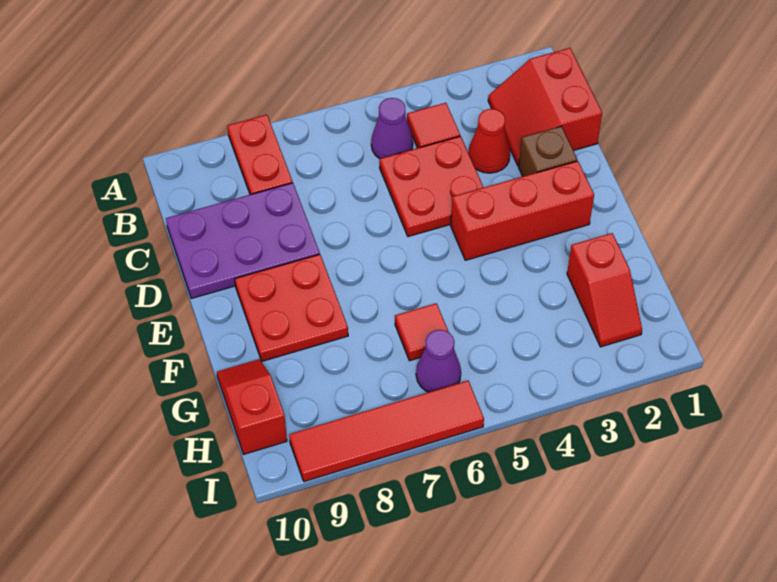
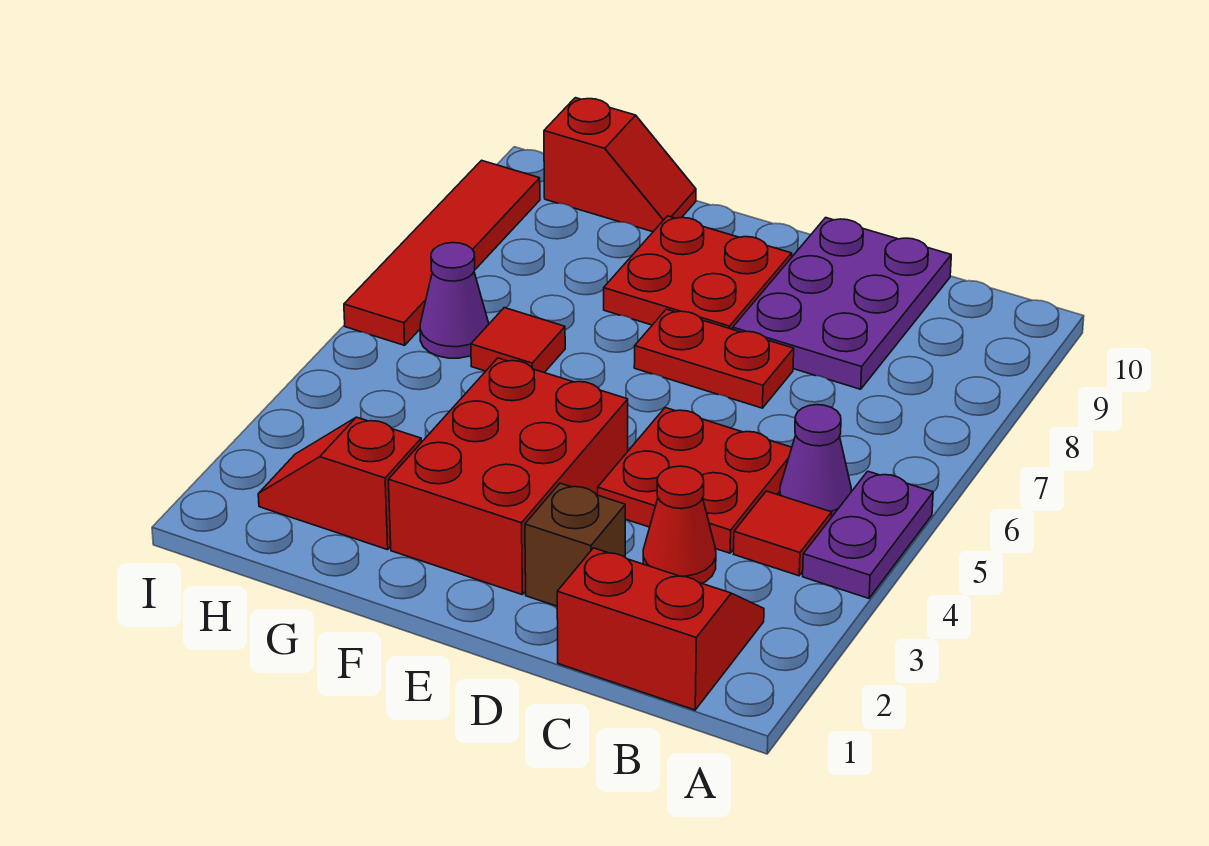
none -> purple 1x2 plate [803,471,933,598]
red 1x2 plate [227,115,293,195] -> red 1x2 plate moved to [634,309,794,408]
red 1x3 brick [451,161,594,260] -> red 2x3 brick [388,358,628,594]

